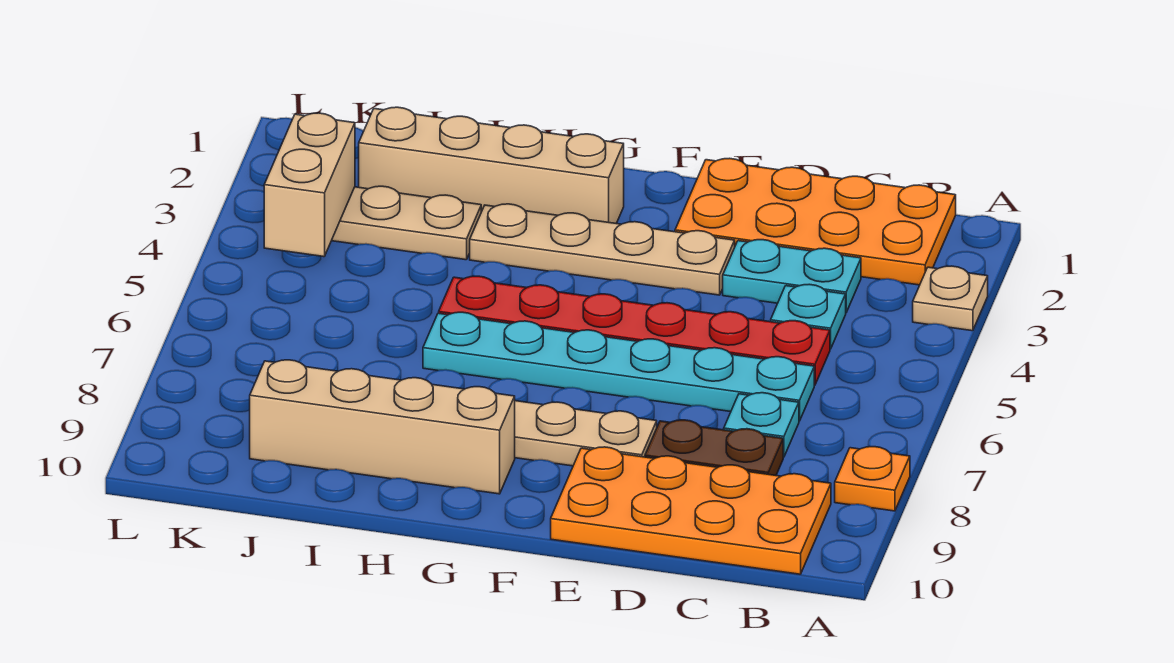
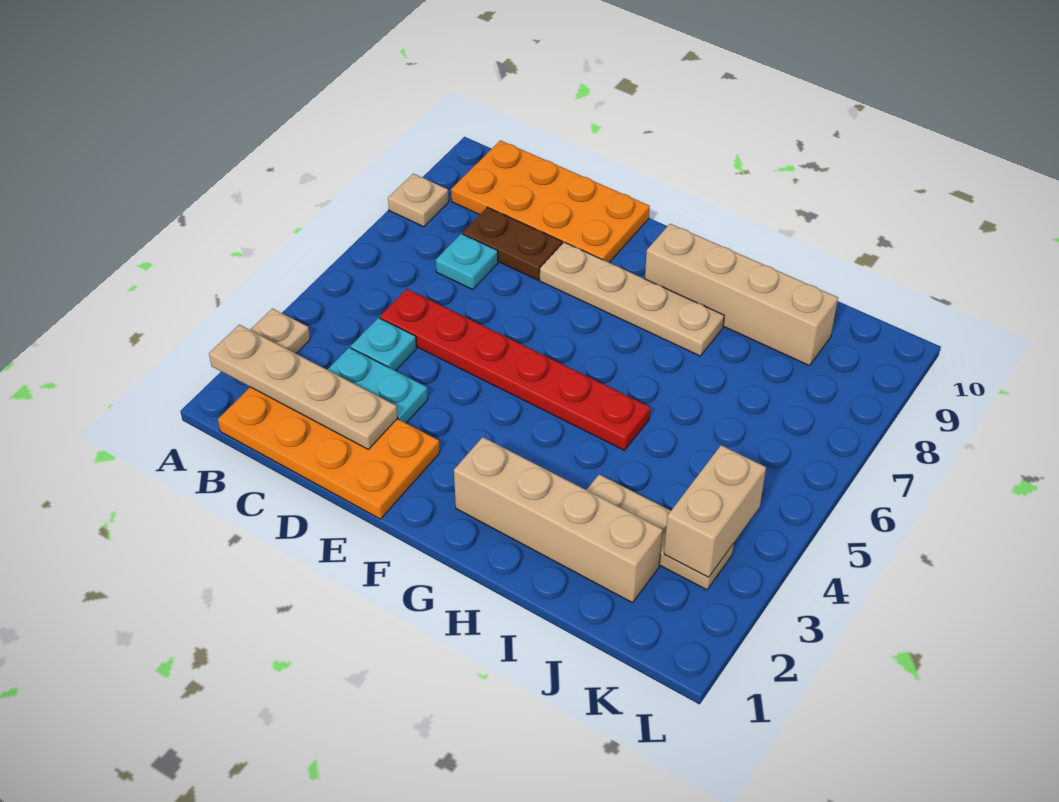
orange 1x1 plate [835,447,910,511] -> tan 1x1 plate [388,174,449,227]
cyan 1x6 plate [423,312,814,421] -> none
tan 1x4 plate [470,204,735,295] -> tan 1x4 plate moved to [209,325,397,449]

